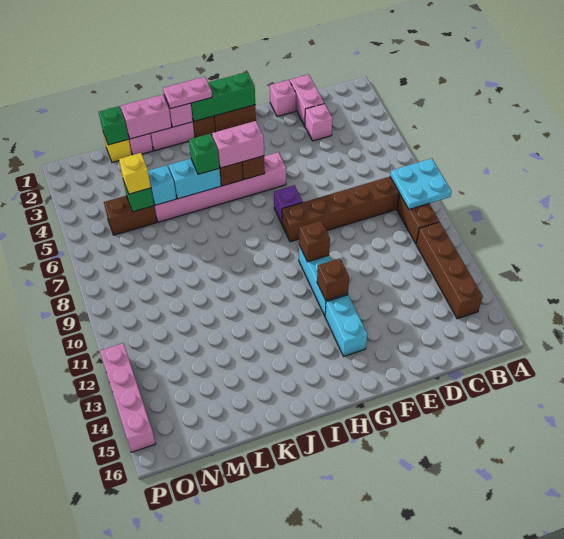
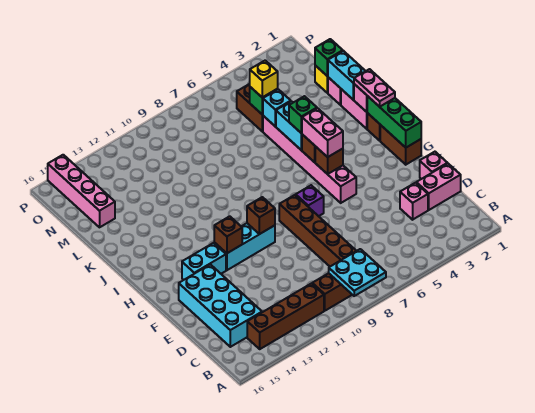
none -> cyan 2x4 brick [179,264,262,347]
pink 1x2 brick [121,95,172,139] -> cyan 1x2 brick [328,51,365,100]
pink 1x4 brick [100,343,156,452] -> pink 1x4 brick turned to [48,155,115,227]

